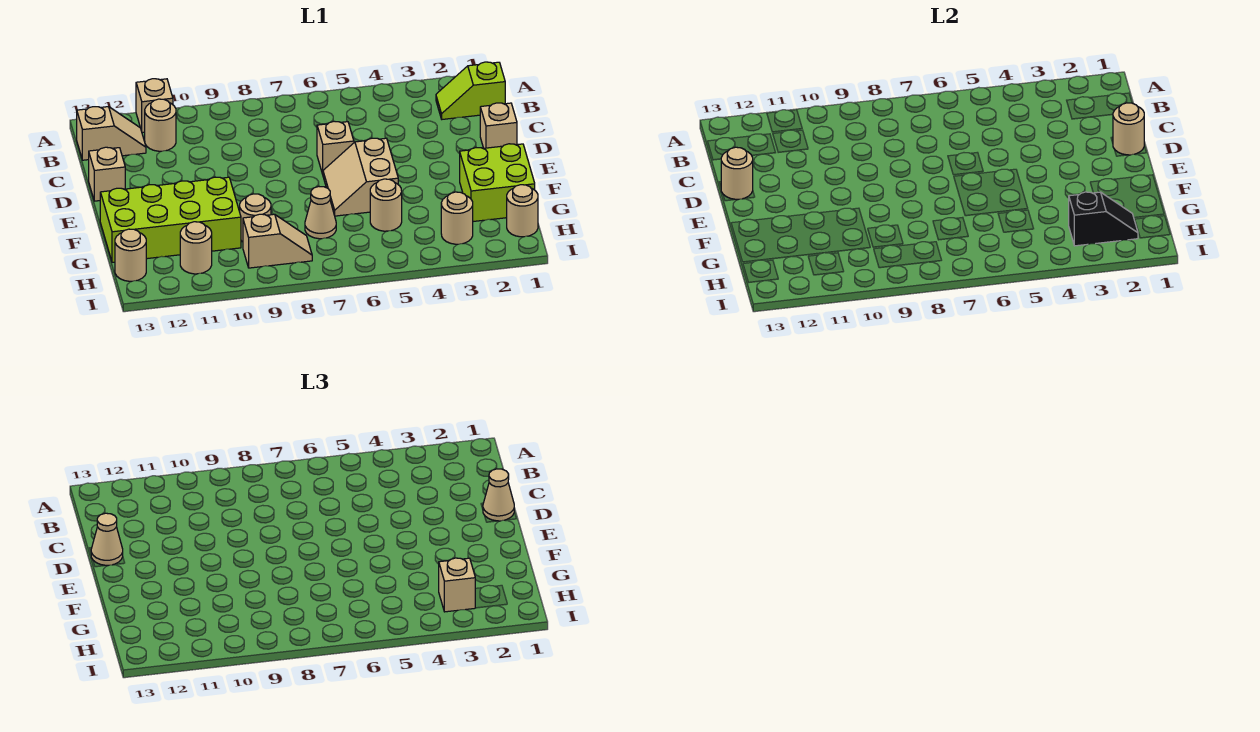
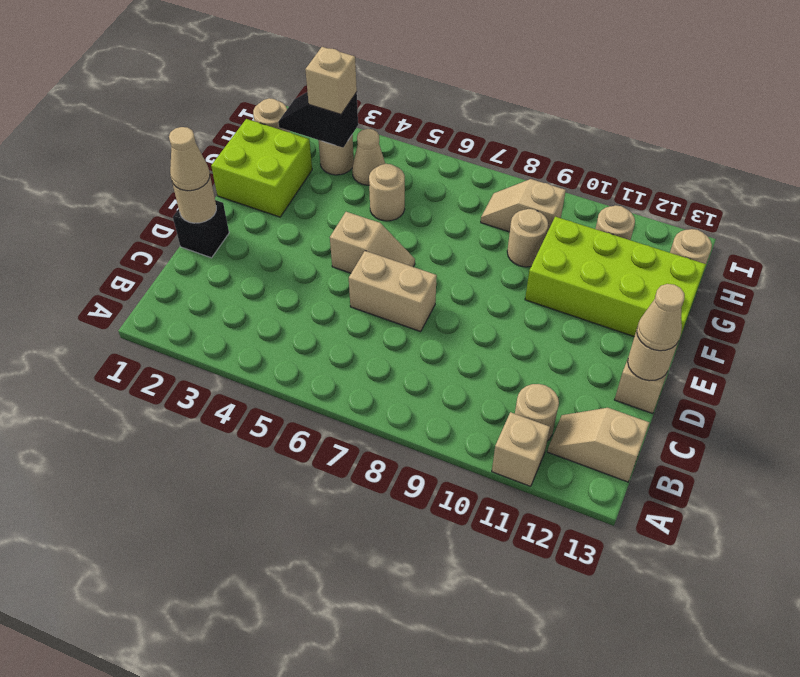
lime 1x2 slope [436,62,505,119] -> none
tan 1x1 brick [480,103,517,148] -> black 1x1 brick [173,200,229,258]
tan 1x1 brick [317,121,354,174] -> tan 1x2 brick [349,251,437,332]
tan 2x2 slope [323,138,398,216] -> tan 1x2 slope [330,212,415,273]
tan 1x1 cone [305,187,336,239] -> tan 1x1 cone moved to [352,129,385,185]

